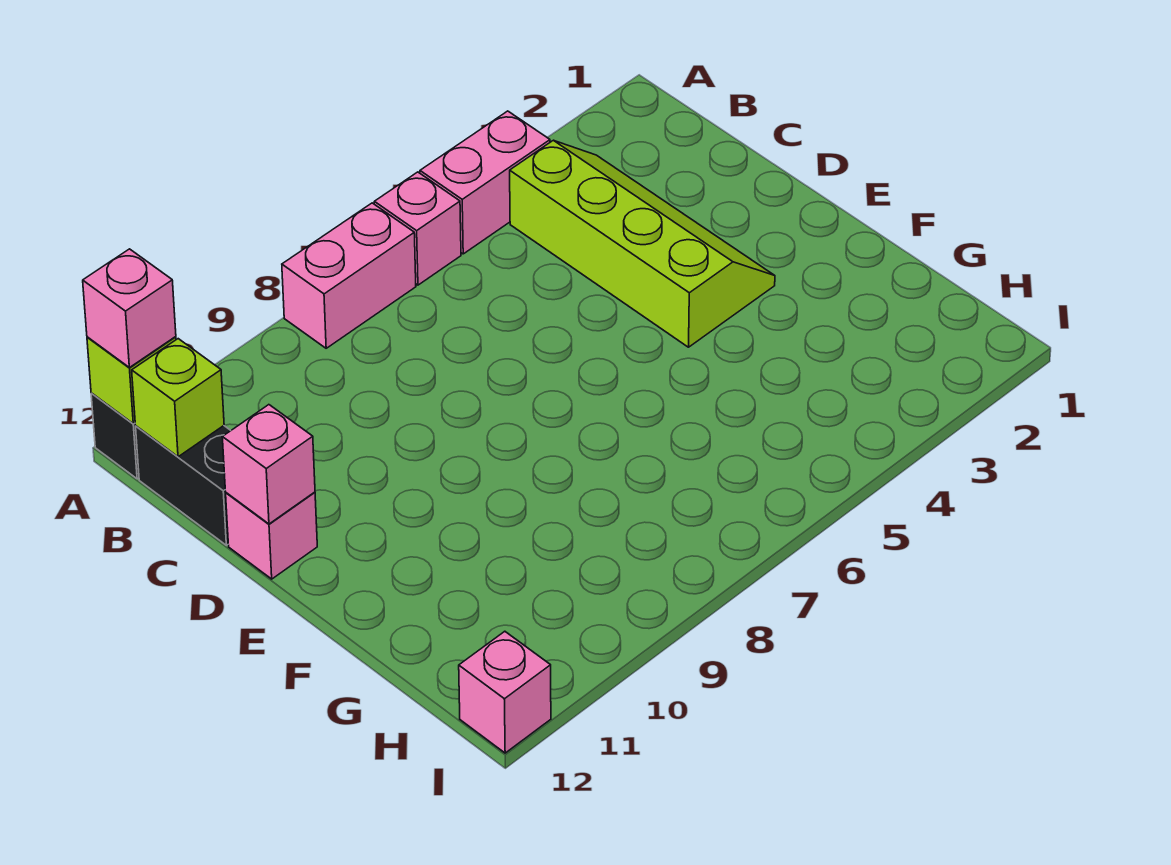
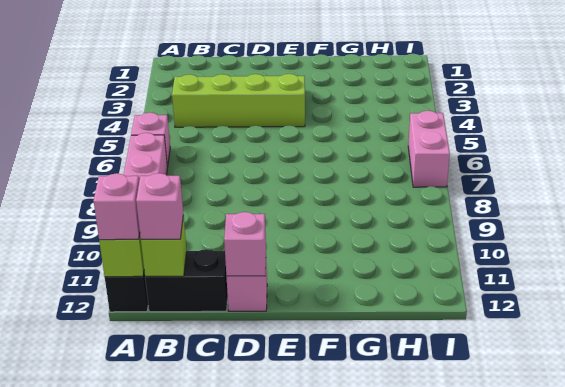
pink 1x2 brick [420,111,550,254] -> pink 1x2 brick moved to [408,111,450,187]
pink 1x1 brick [459,631,551,753] -> pink 1x1 brick moved to [136,173,183,239]

